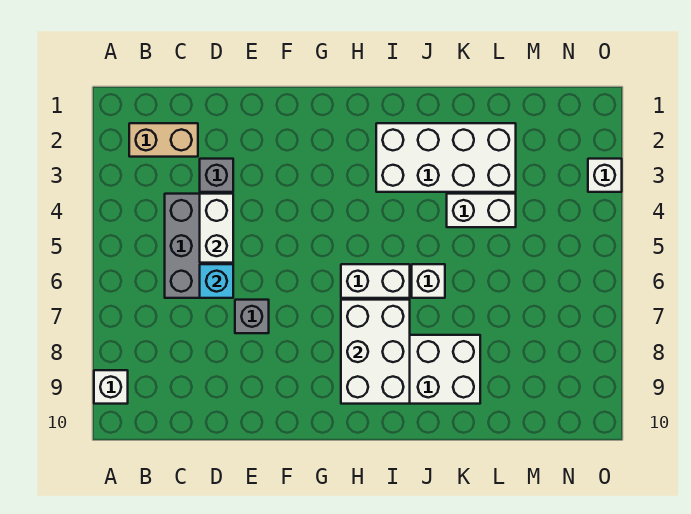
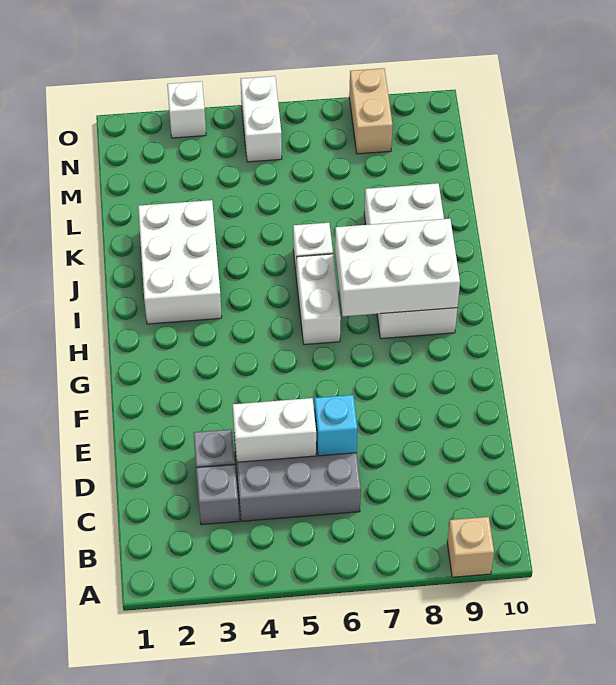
white 1x1 brick [94,370,128,404] -> tan 1x1 brick [447,517,494,577]
tan 1x2 brick [129,123,198,157] -> tan 1x2 brick moved to [349,68,393,154]
grey 1x1 brick [235,300,269,333] -> grey 1x1 brick moved to [196,464,239,525]
white 2x4 brick [376,123,516,192] -> white 2x3 brick [138,200,222,324]
white 1x2 brick [447,194,516,227] -> white 1x2 brick moved to [241,76,282,162]

